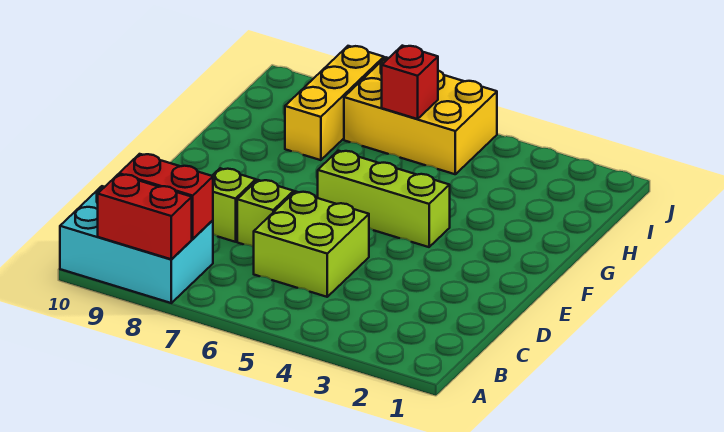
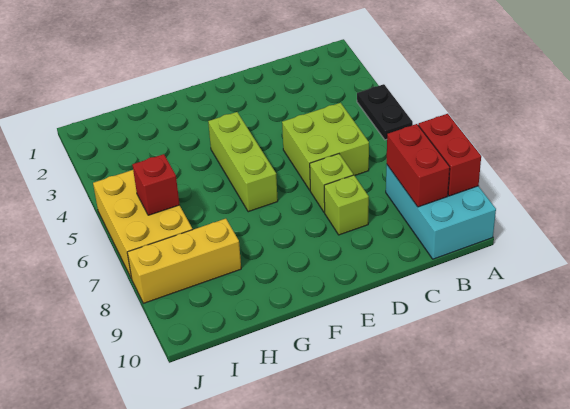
none -> black 1x2 plate [357,84,413,140]

